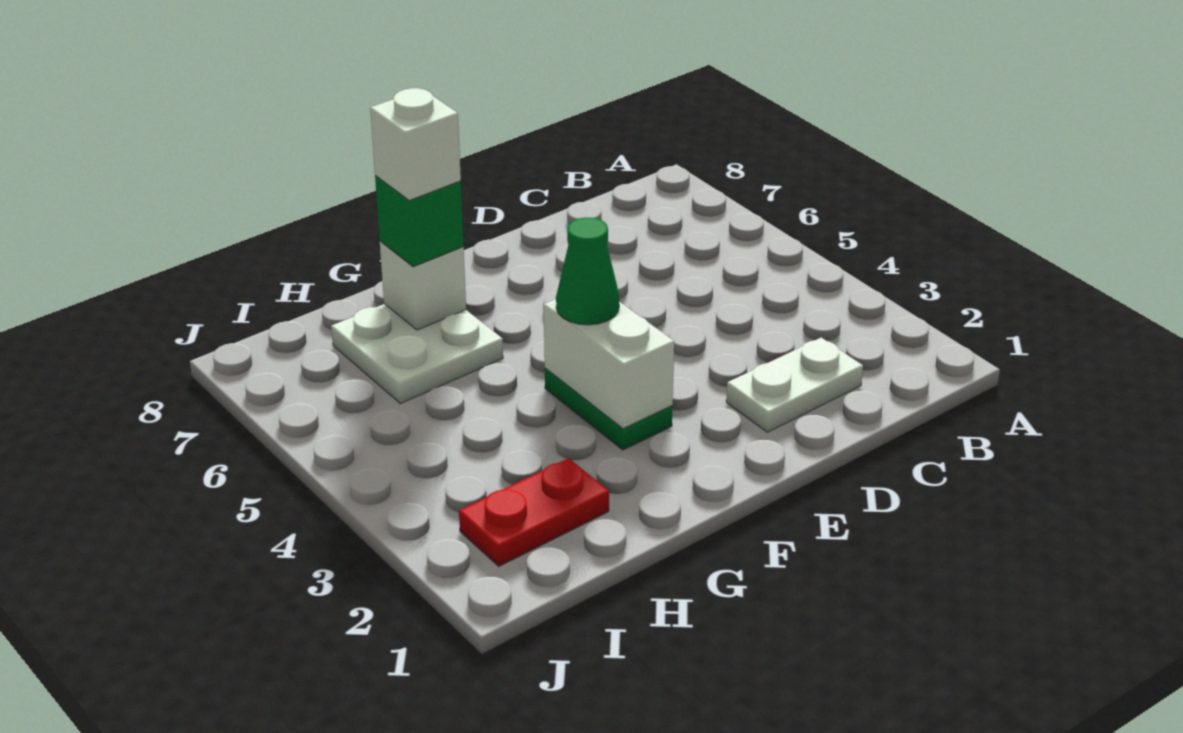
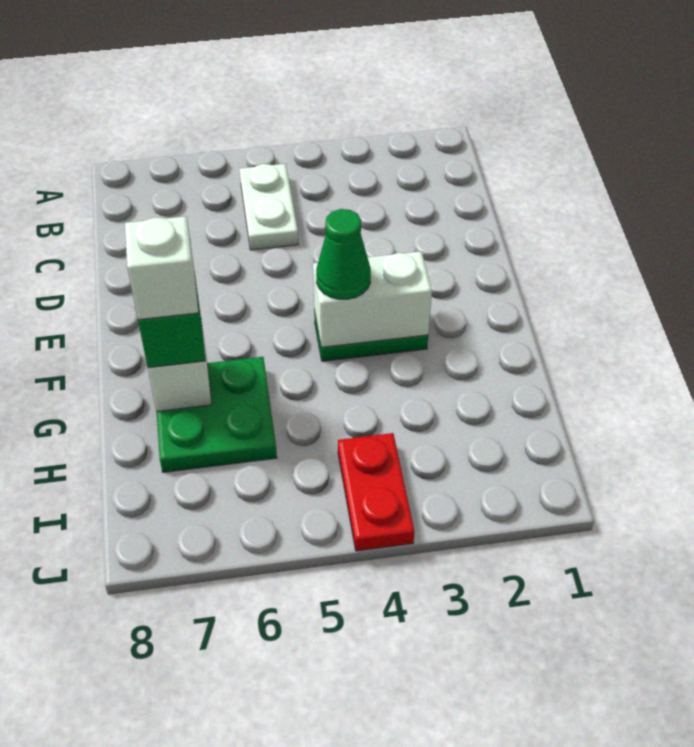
white 1x2 plate [726,338,863,432] -> white 1x2 plate moved to [239,164,298,250]
white 2x2 plate [331,304,503,403] -> green 2x2 plate [157,357,277,472]
red 1x2 plate [459,458,609,566] -> red 1x2 plate moved to [338,433,415,551]

